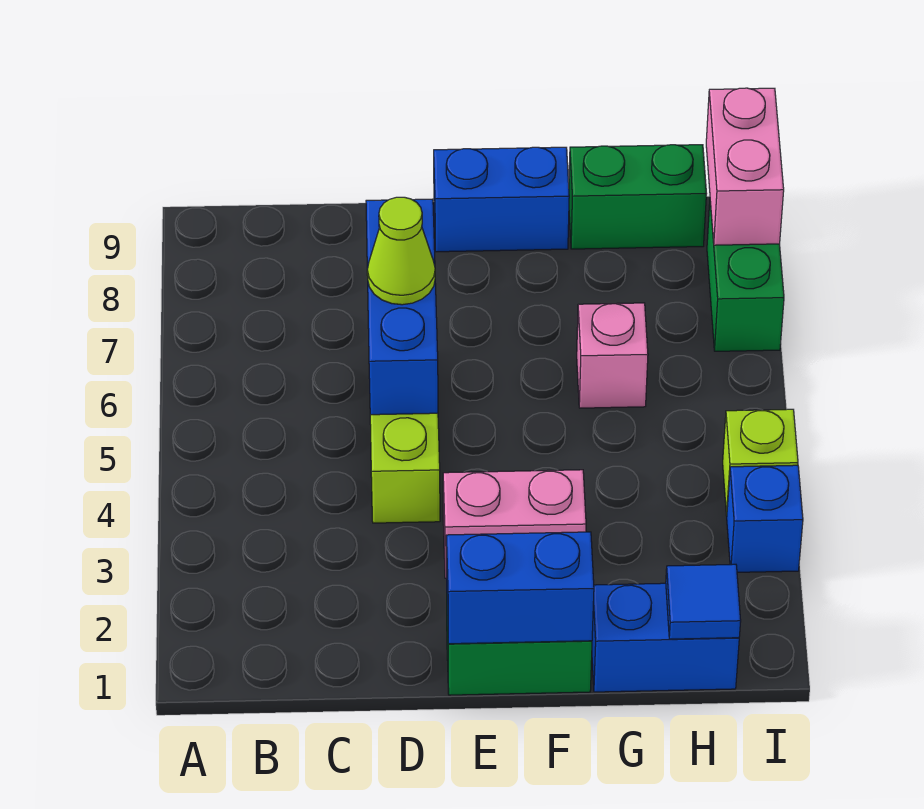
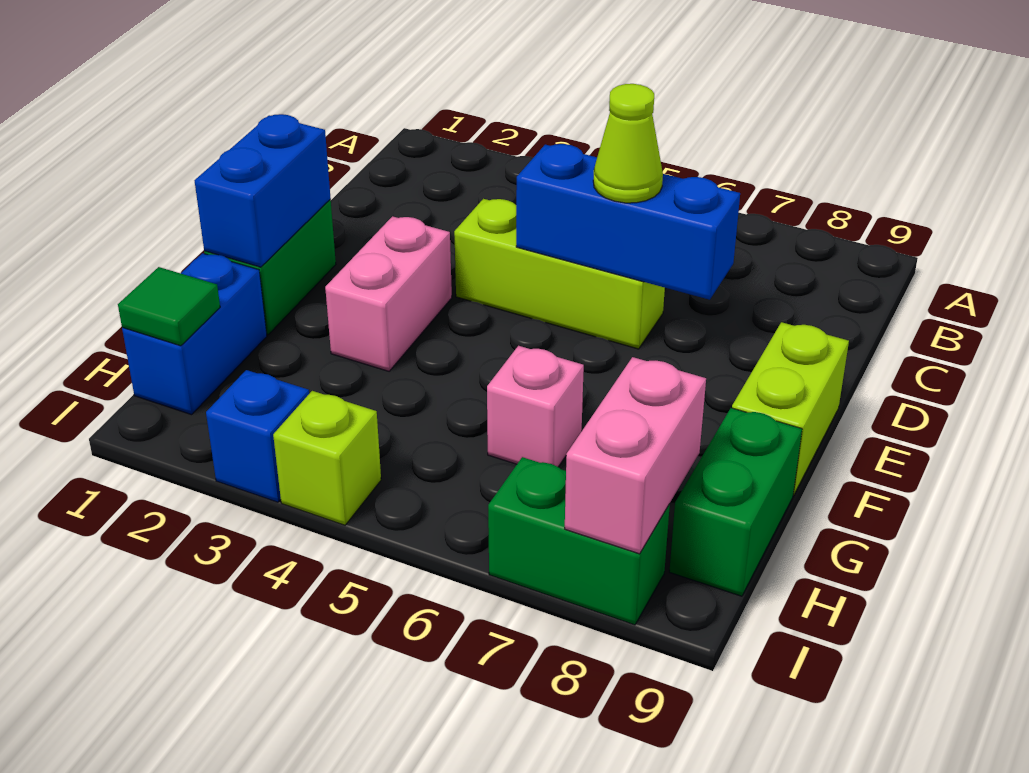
blue 1x2 brick [434,147,569,252] -> lime 1x2 brick [732,322,849,495]
blue 1x1 tile [666,564,741,639] -> green 1x1 tile [118,267,220,346]
pink 1x2 brick [706,88,784,245] -> pink 1x2 brick turned to [565,357,706,554]

